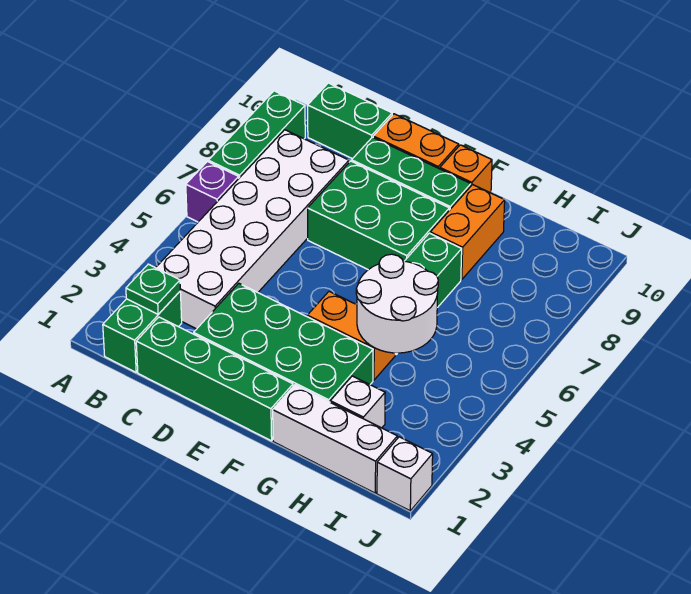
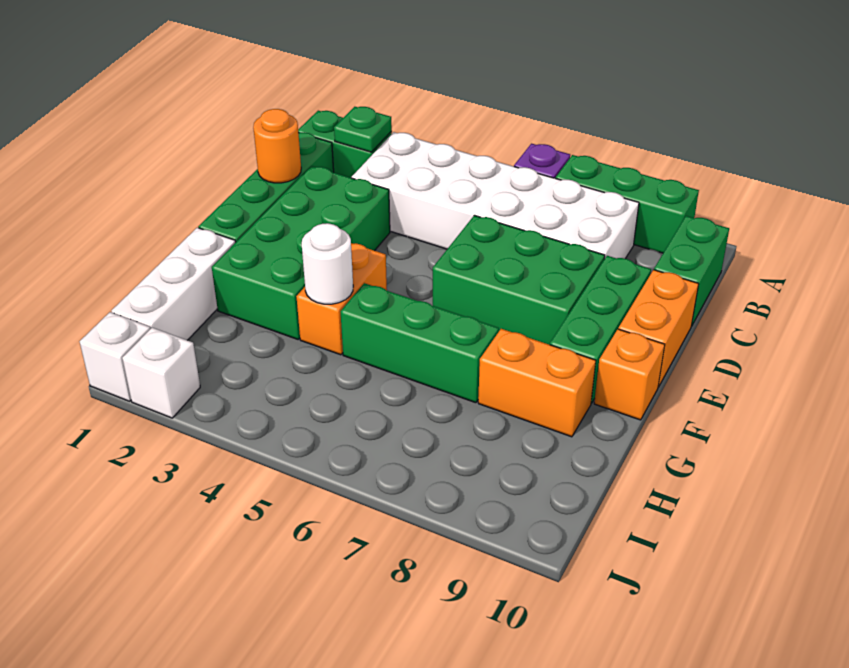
none -> orange 1x1 round brick [253,109,301,183]
green 2x3 brick [308,161,449,270] -> green 2x3 brick turned to [433,215,605,345]
white 2x2 round brick [356,254,438,353] -> white 1x1 round brick [302,223,353,304]
white 1x1 brick [330,376,385,428] -> white 1x1 brick moved to [122,328,200,418]

